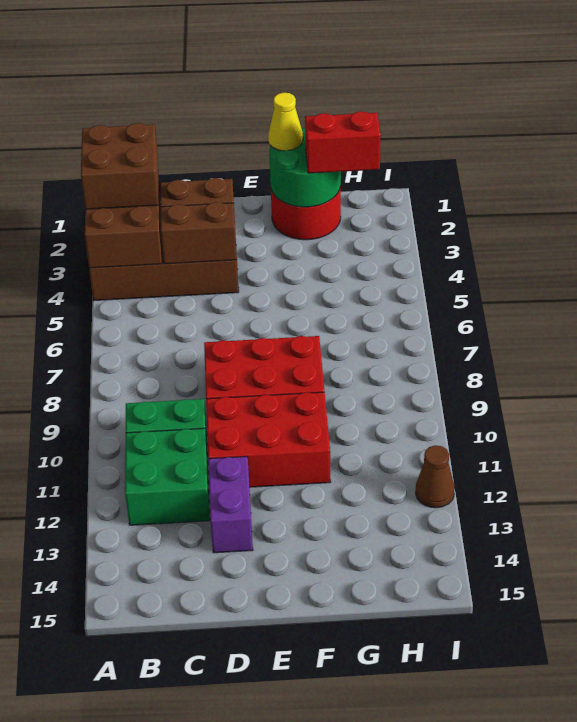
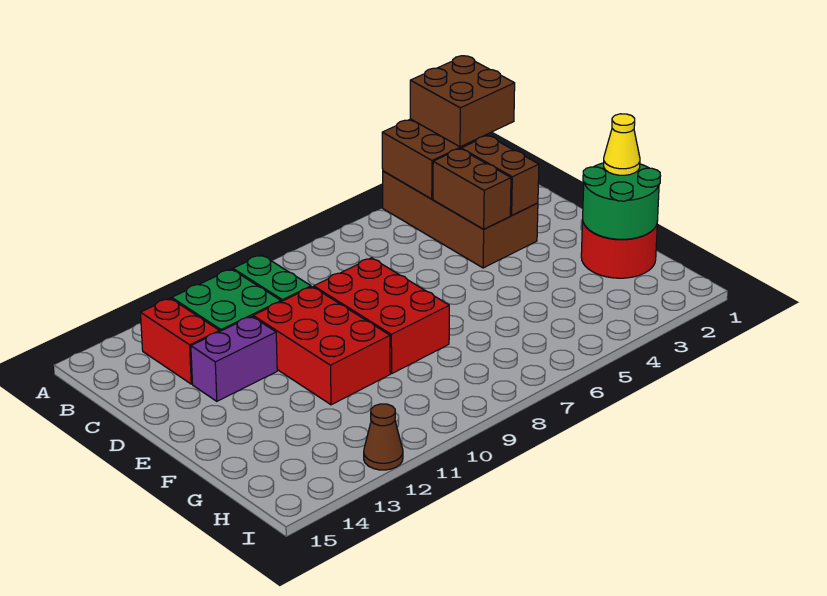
red 1x2 brick [305,111,381,173] -> red 1x2 brick moved to [141,298,219,384]

